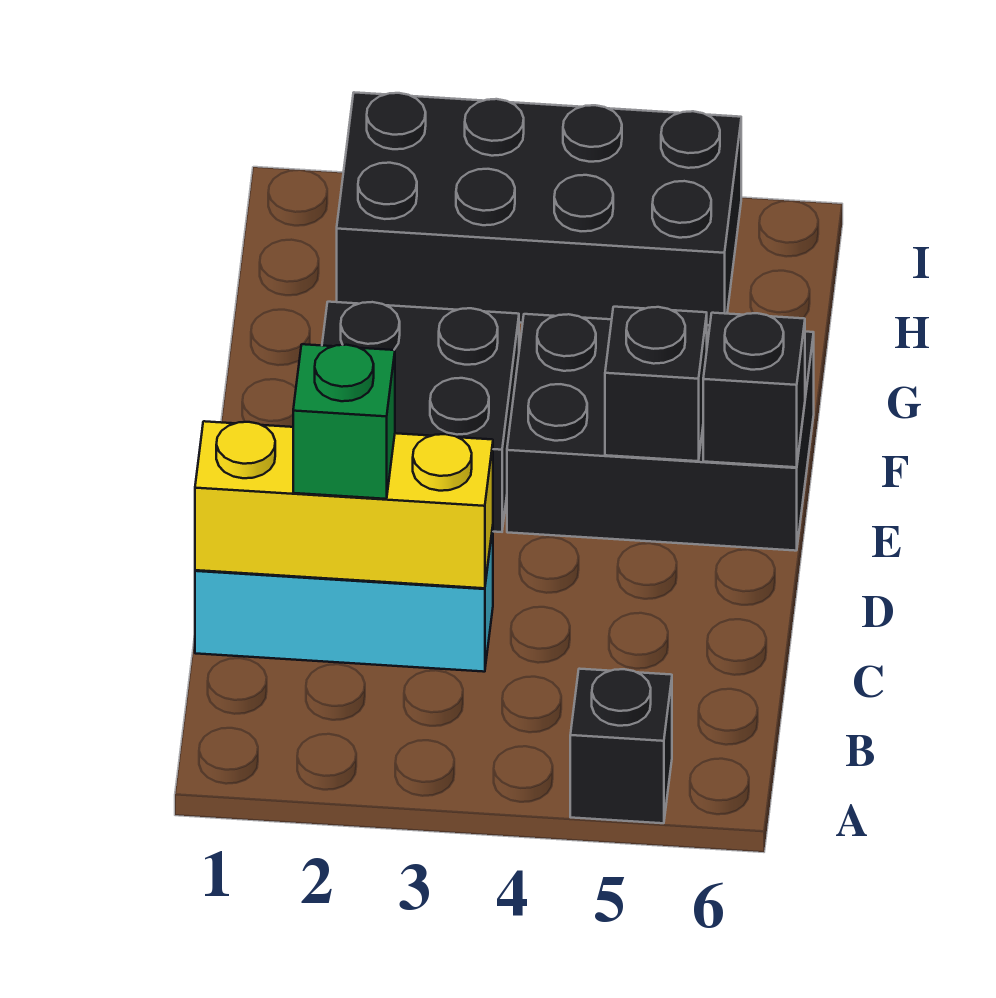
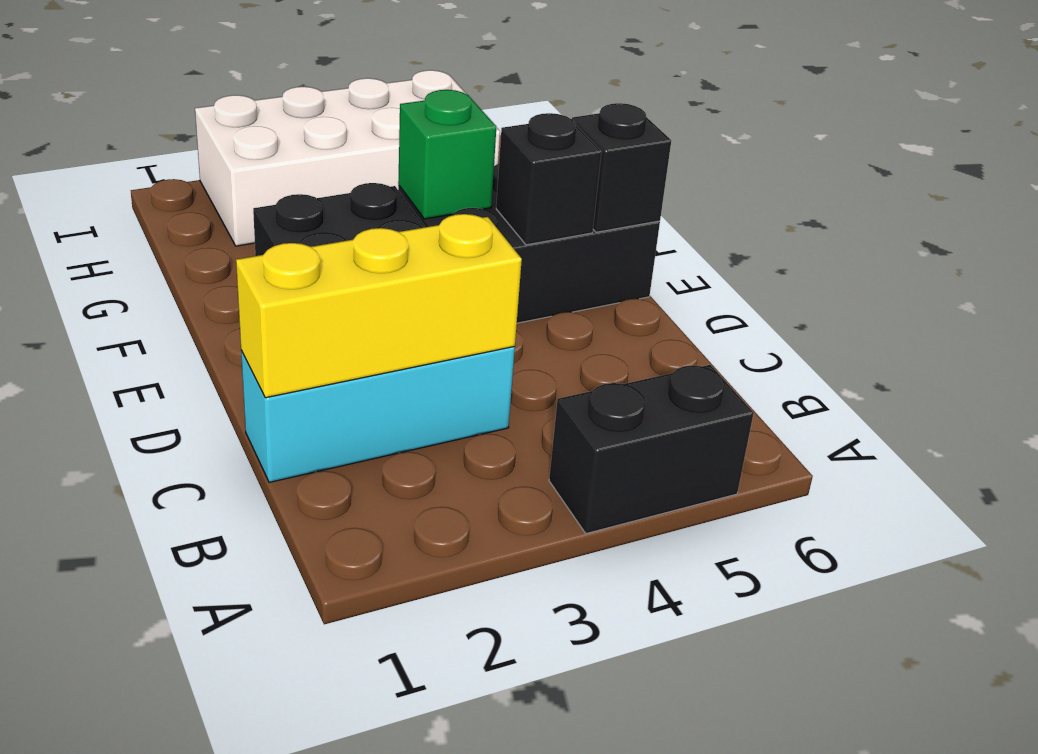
black 1x1 brick [570,669,672,823] -> black 1x2 brick [549,365,754,534]
green 1x1 brick [293,344,395,499] -> green 1x1 brick moved to [398,90,496,219]
black 2x4 brick [337,92,741,326] -> white 2x4 brick [195,70,500,246]

